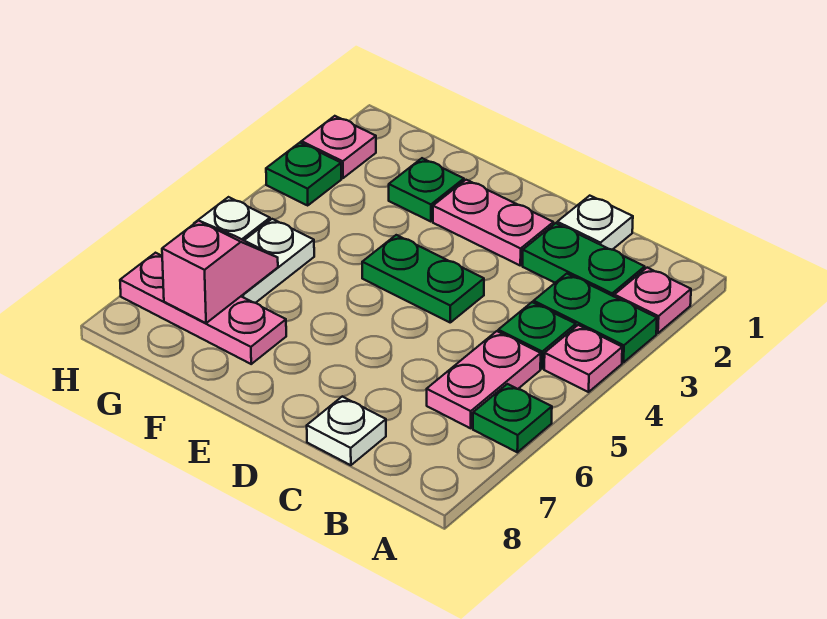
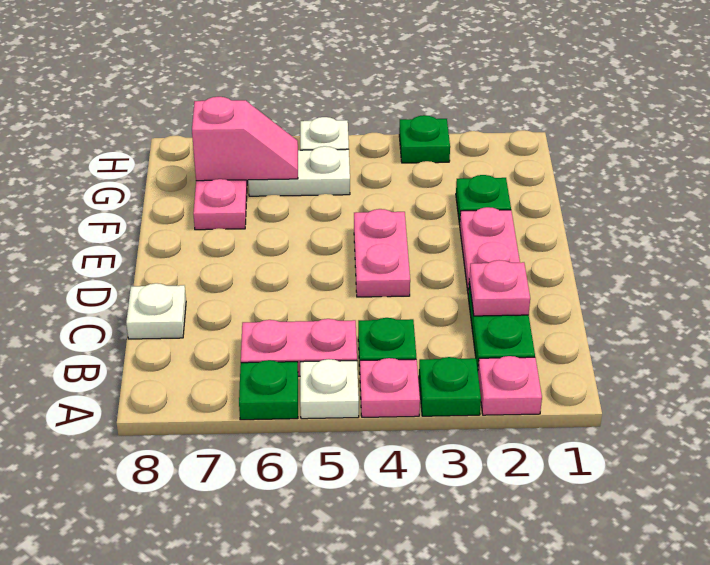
green 1x2 plate [534,274,657,363] -> green 1x1 plate [419,357,481,416]
white 1x1 plate [557,196,633,250] -> white 1x1 plate moved to [300,359,359,419]
green 1x2 plate [362,235,484,322] -> pink 1x2 plate [354,209,410,297]
pink 1x1 plate [301,116,376,178] -> pink 1x1 plate moved to [469,260,530,316]

